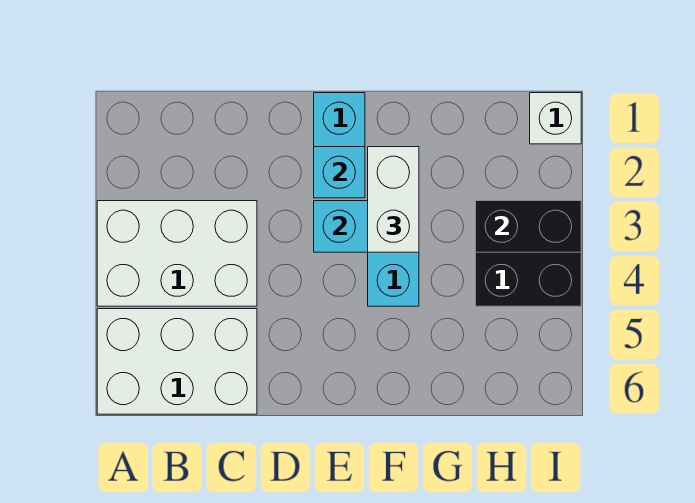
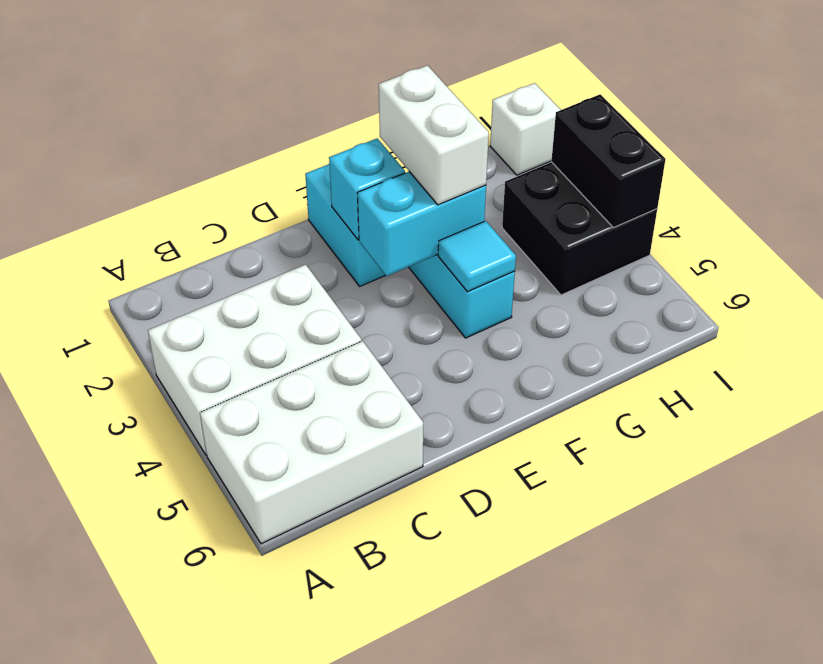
none -> cyan 1x1 tile [438,221,516,292]
black 1x2 brick [476,201,581,252] -> black 1x2 brick turned to [551,94,666,228]

